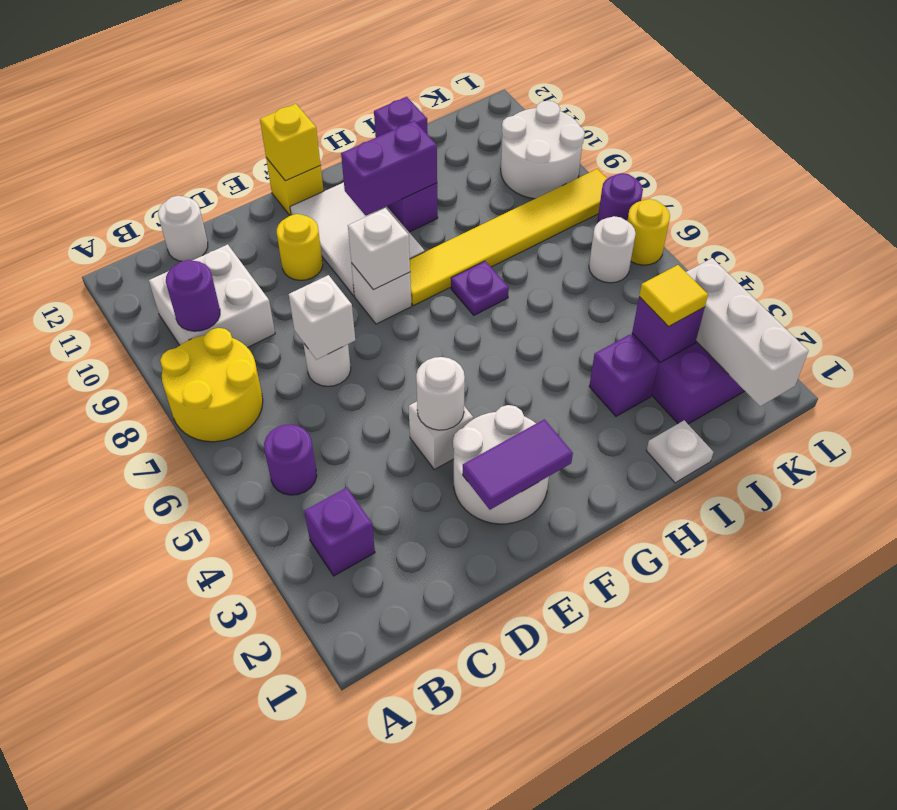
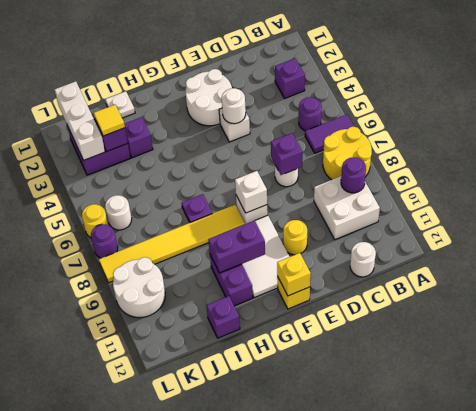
white 1x1 brick [289,275,355,360] -> purple 1x1 brick [271,133,303,175]
purple 1x2 tile [463,419,573,510] -> purple 1x2 tile moved to [305,115,354,153]

